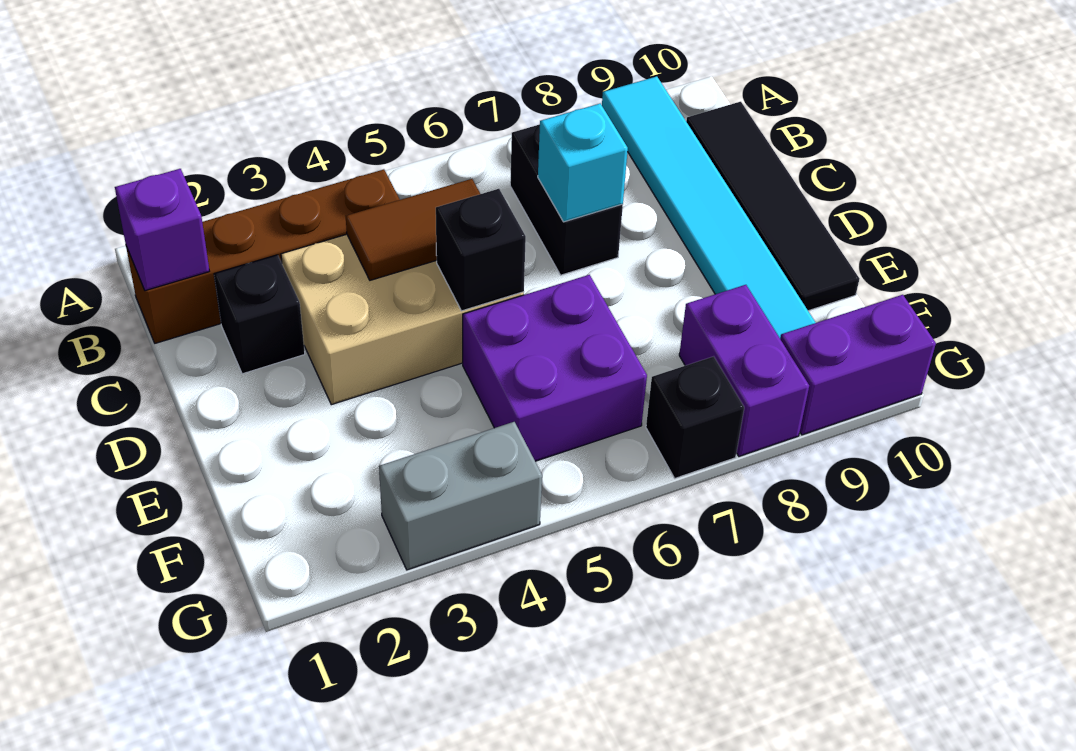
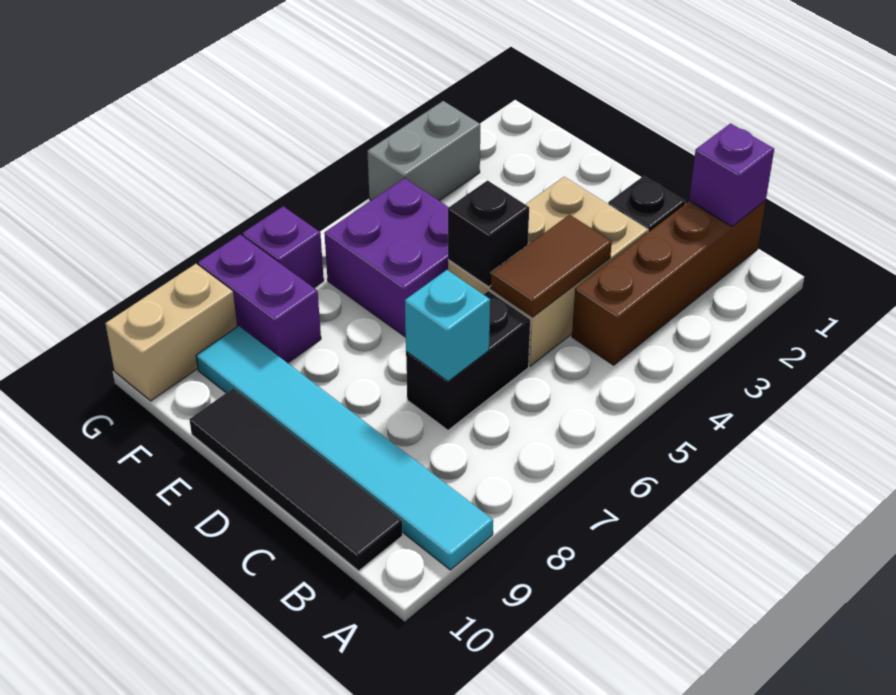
black 1x2 brick [510,124,623,275] -> black 1x2 brick turned to [406,291,531,430]
black 1x1 brick [646,356,744,478] -> purple 1x1 brick [242,206,324,288]
purple 1x2 brick [780,295,936,435] -> tan 1x2 brick [105,264,237,401]

